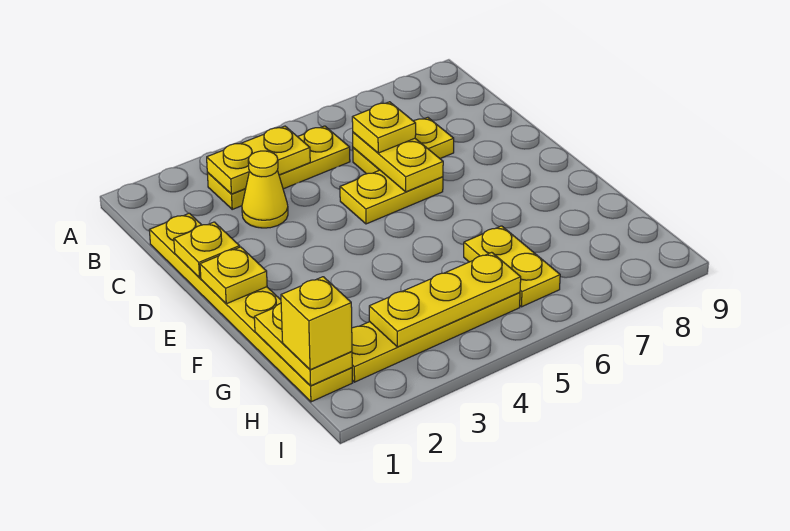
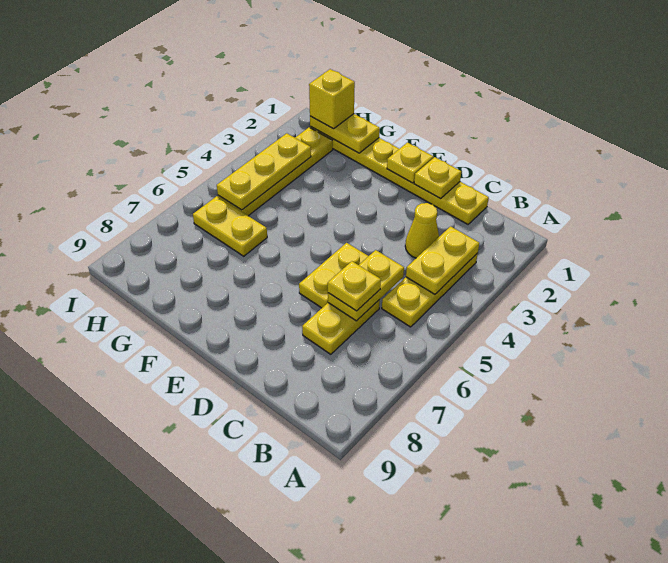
yellow 1x2 plate [353,132,443,192] -> yellow 1x2 plate turned to [328,250,404,321]

